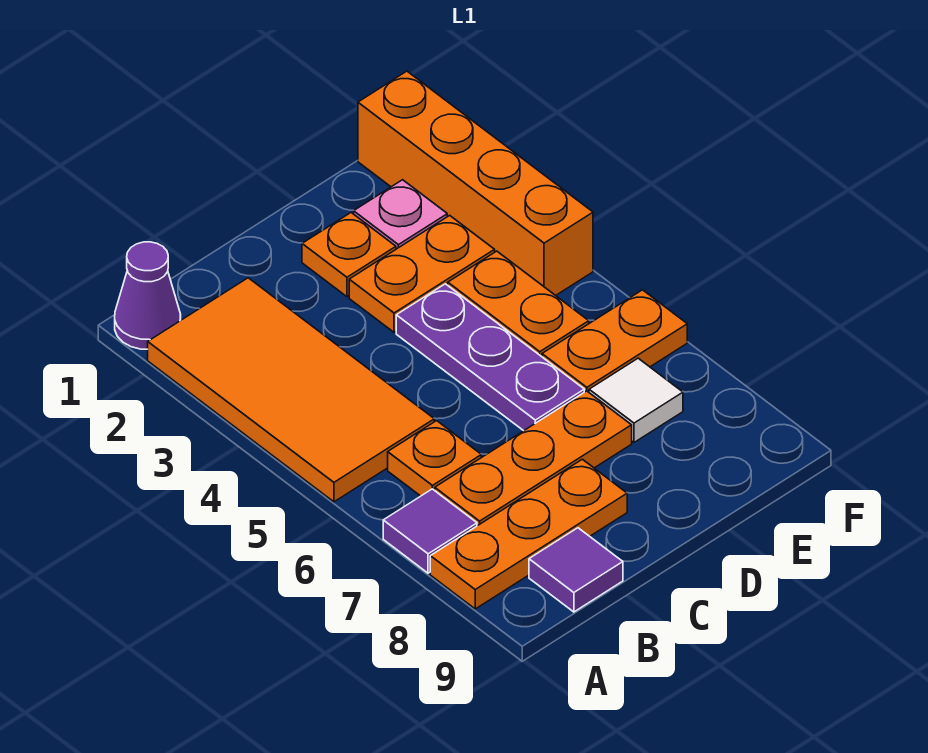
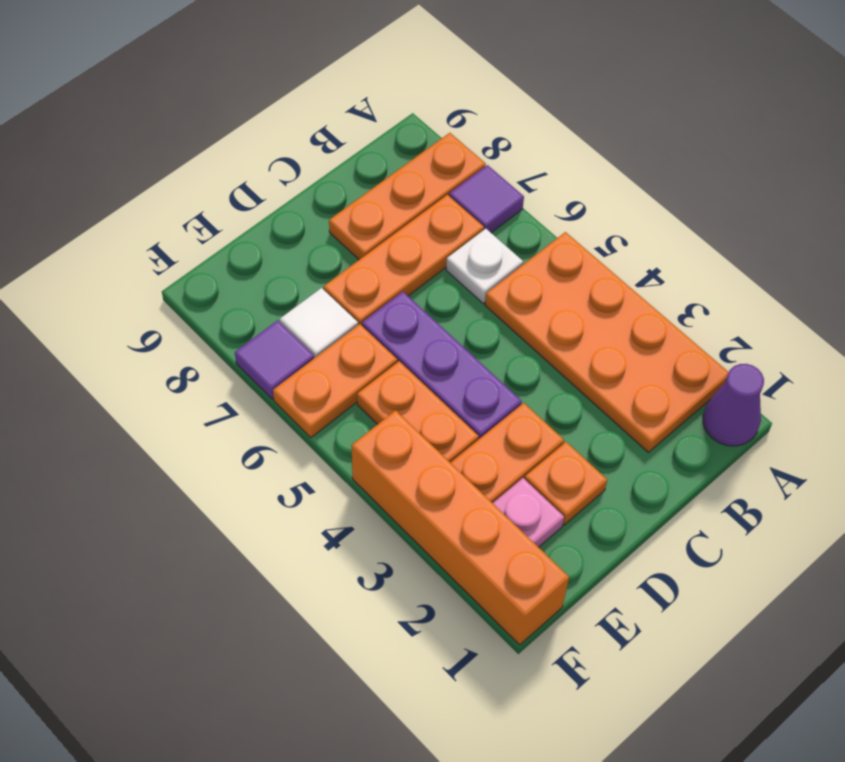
orange 2x4 tile [148,278,434,502] -> orange 2x4 plate [485,232,729,452]
orange 1x1 plate [388,421,481,496] -> white 1x1 plate [446,229,523,303]
purple 1x1 tile [529,528,623,612] -> purple 1x1 tile moved to [235,321,314,399]

